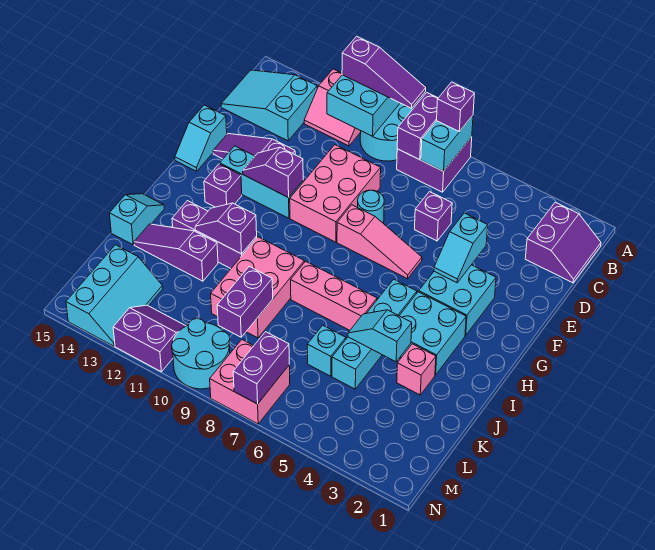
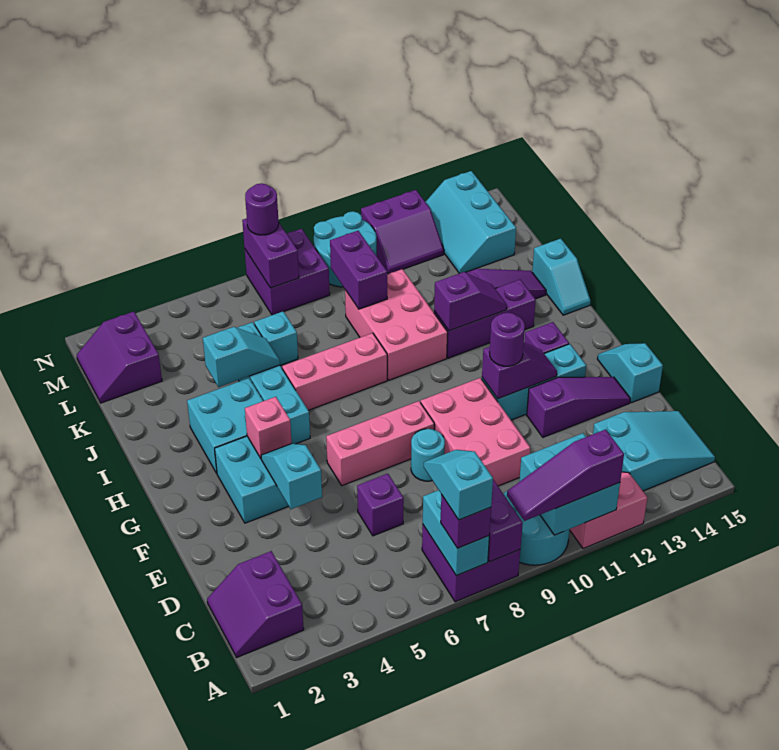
none -> cyan 1x2 slope [424,450,493,520]
pink 1x3 slope [337,205,422,279] -> pink 1x3 brick [326,401,434,486]
none -> purple 1x1 round brick [490,313,525,366]
pink 1x1 brick [397,344,436,395] -> pink 1x1 brick moved to [245,397,292,458]
none -> purple 2x2 slope [77,312,162,403]
pink 2x2 brick [210,340,290,424] -> purple 2x2 brick [245,229,330,315]
none -> purple 1x1 round brick [245,183,279,235]

